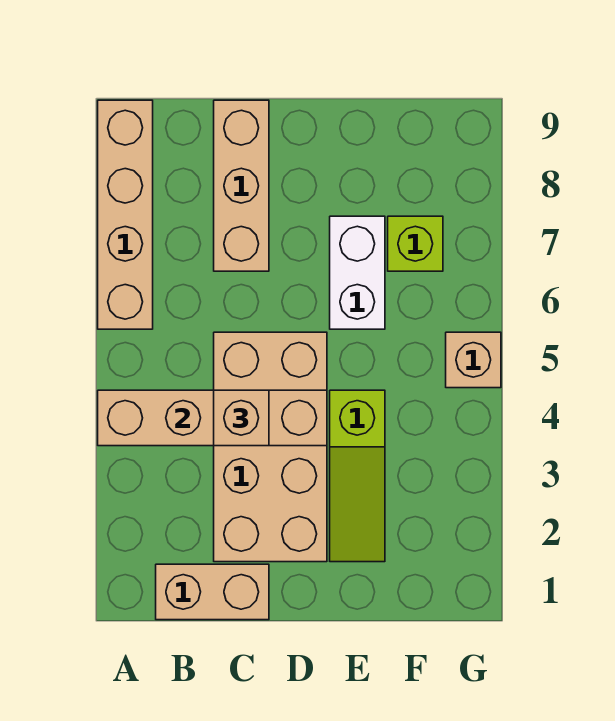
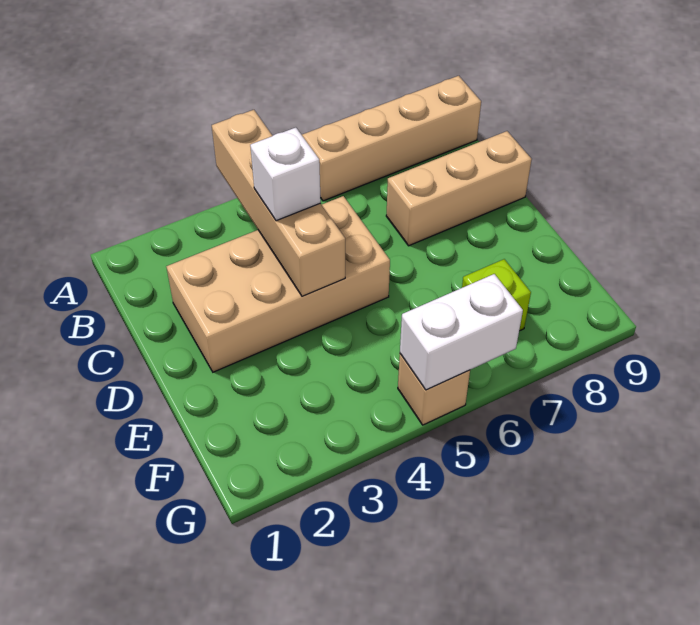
tan 1x2 brick [156,564,269,620] -> none
tan 1x1 brick [214,390,269,446] -> white 1x1 brick [250,128,321,221]
lime 1x3 slope [330,390,385,562] -> none
white 1x2 brick [330,216,385,329] -> white 1x2 brick moved to [400,274,523,390]

